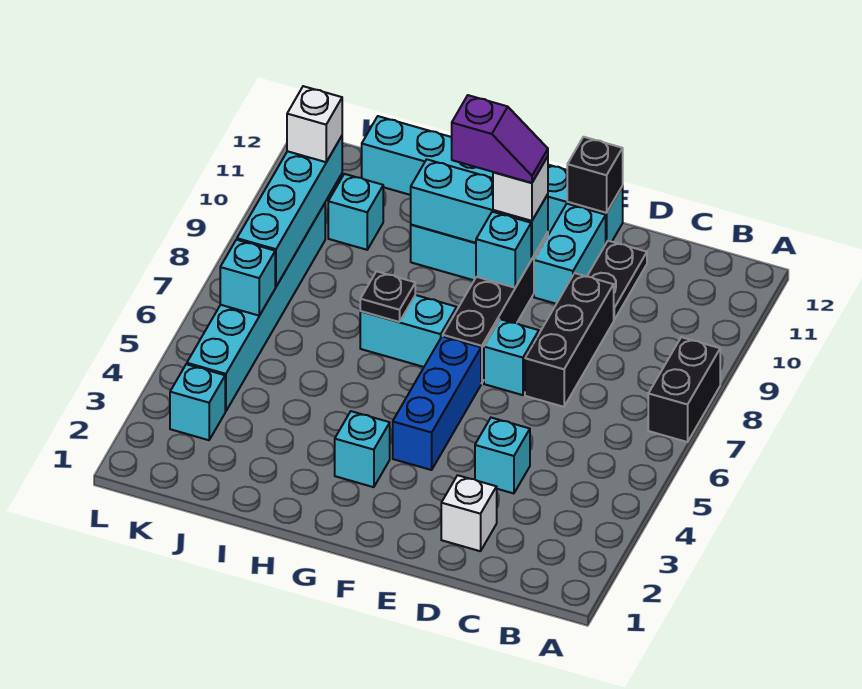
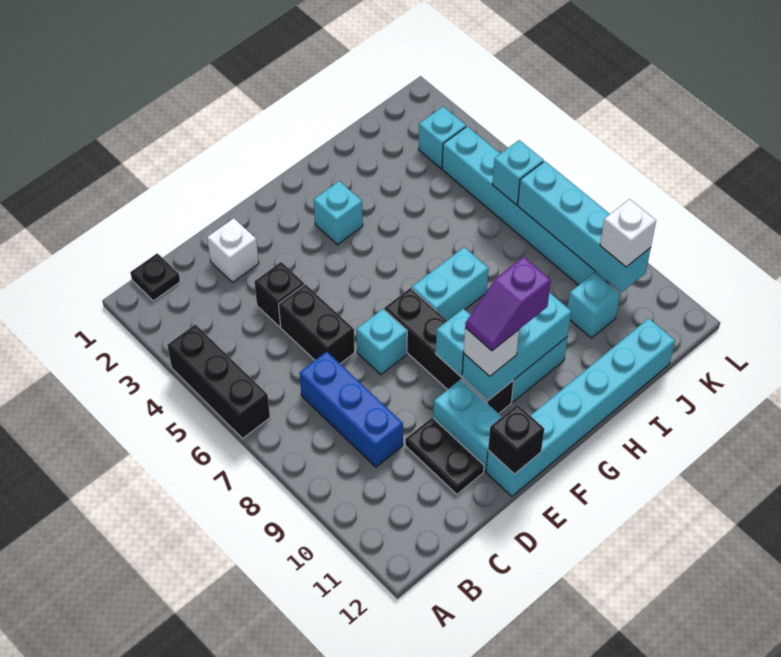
black 1x2 brick [648,337,720,442] -> black 1x2 brick moved to [279,284,355,364]
cyan 1x1 brick [475,418,530,493] -> black 1x1 brick [254,262,304,327]
black 1x3 brick [525,273,614,407] -> black 1x3 brick moved to [168,324,270,439]
blue 1x3 brick [393,336,481,470] -> blue 1x3 brick moved to [300,352,403,467]
black 1x1 plate [360,271,415,322] -> black 1x1 plate moved to [130,253,180,301]

